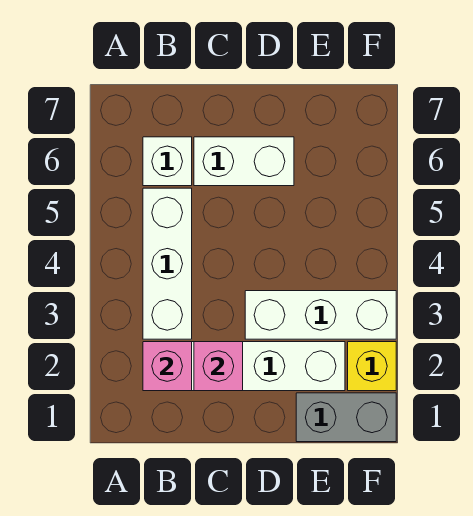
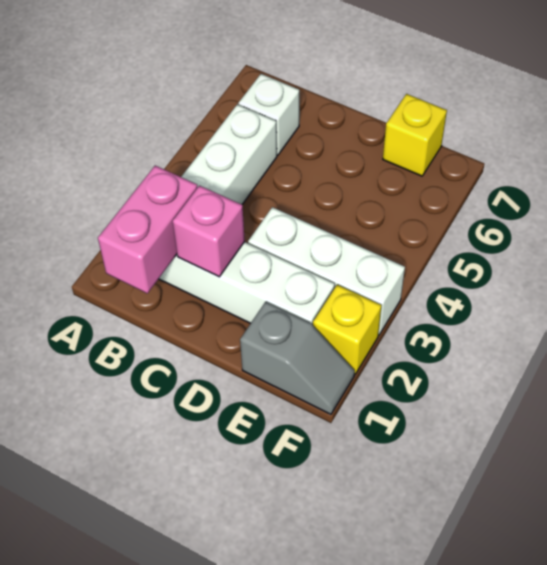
pink 1x1 brick [143,342,192,391] -> pink 1x2 brick [98,166,198,293]
white 1x2 brick [194,137,294,186] -> none
grey 1x2 brick [296,393,396,442] -> grey 1x2 slope [240,302,355,414]
none -> yellow 1x1 brick [383,94,447,176]

